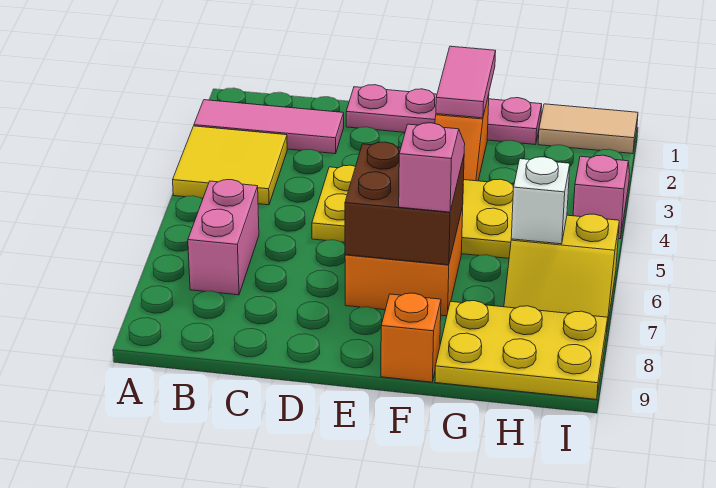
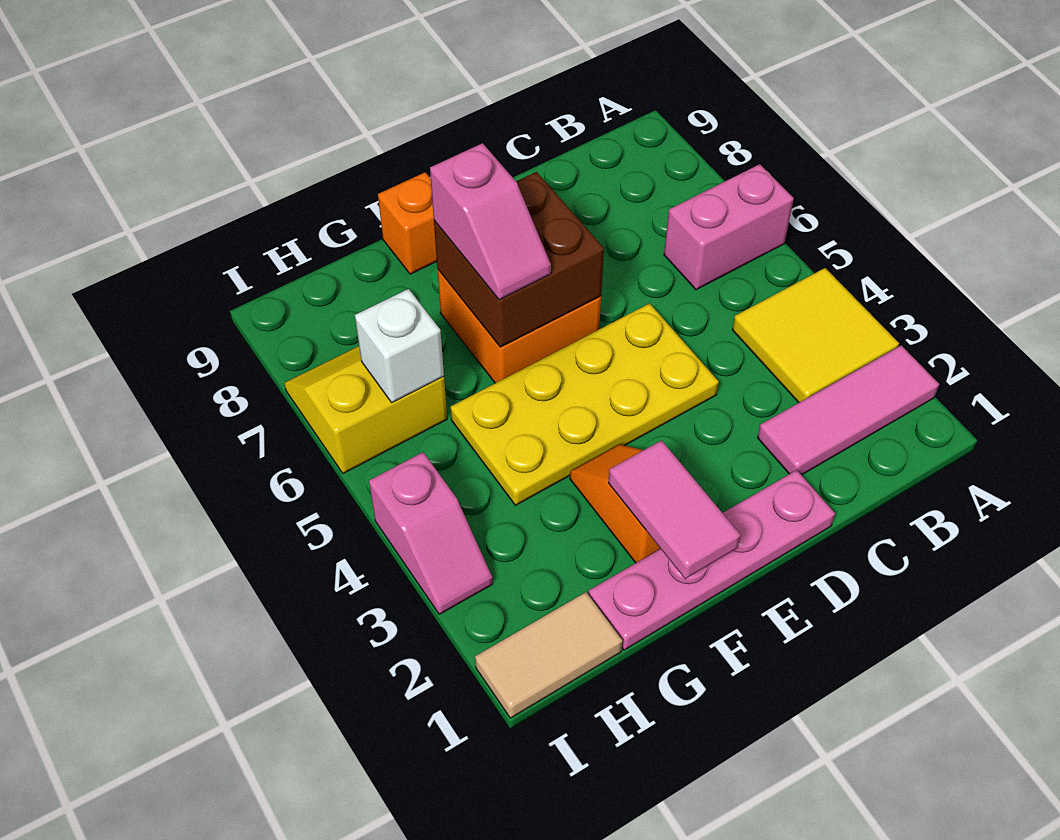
pink 1x2 brick [188,180,259,295] -> pink 1x2 brick turned to [664,164,794,290]
yellow 2x3 plate [435,301,608,399] -> none

